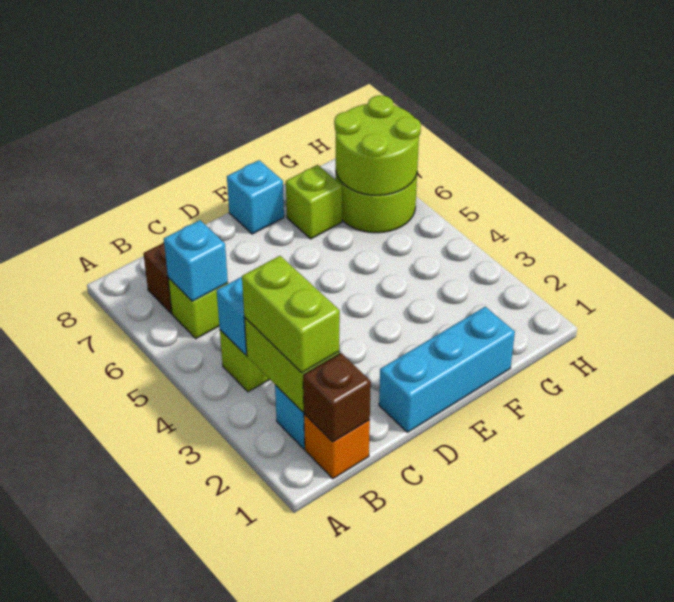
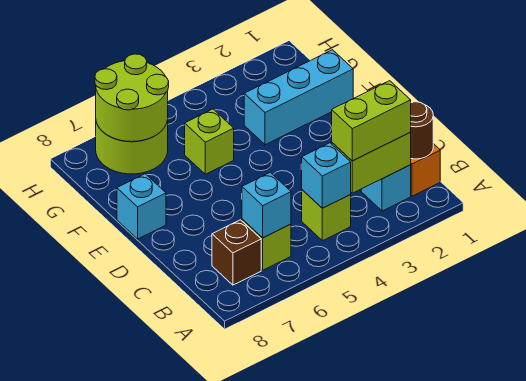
brown 1x1 brick [303,353,371,442] -> brown 1x1 round brick [410,102,433,159]
cyan 1x3 brick [379,307,515,432] -> cyan 1x3 brick turned to [244,50,353,145]
lime 1x1 brick [286,165,342,239] -> lime 1x1 brick moved to [185,109,234,174]

